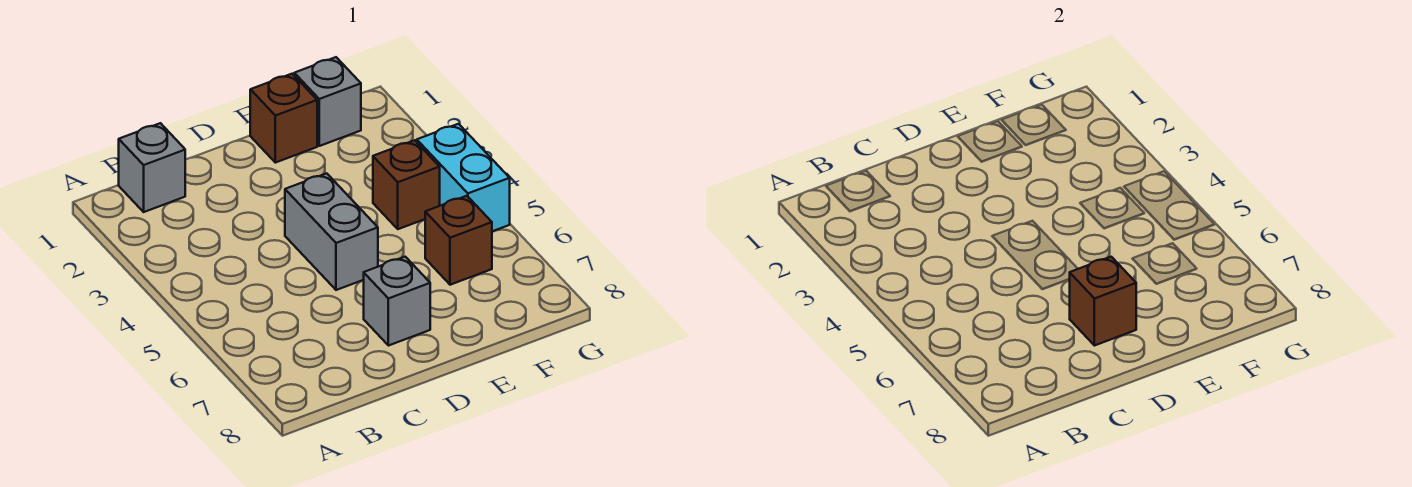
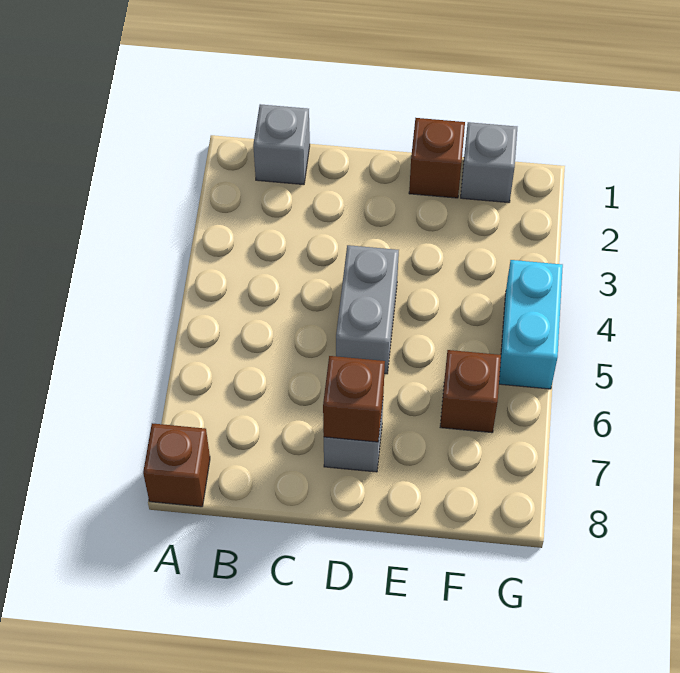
brown 1x1 brick [373,140,440,229] -> brown 1x1 brick moved to [143,423,210,507]

